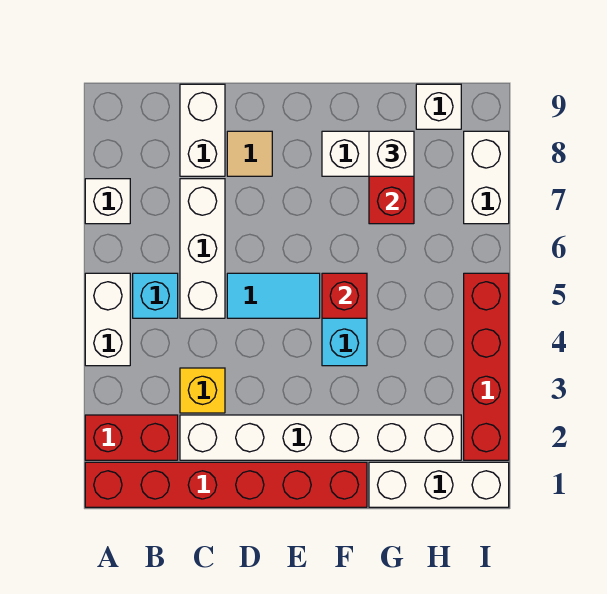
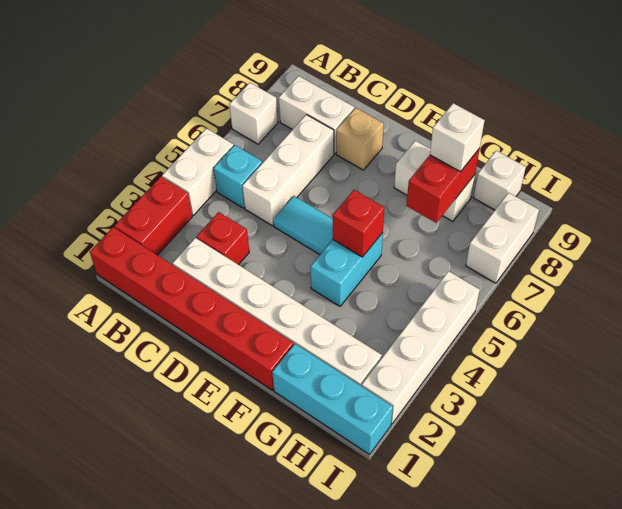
red 1x2 brick [85,415,178,460] -> red 1x2 brick turned to [114,177,192,255]
yellow 1x1 brick [180,368,225,413] -> red 1x1 brick [197,212,249,265]
white 1x2 brick [180,84,225,176] -> white 1x2 brick turned to [279,76,354,154]
tan 1x1 tile [227,131,272,176] -> tan 1x1 brick [336,108,384,170]
white 1x3 brick [369,462,509,507] -> cyan 1x3 brick [272,344,393,455]
red 1x4 brick [464,273,509,460] -> white 1x4 brick [362,271,480,424]

